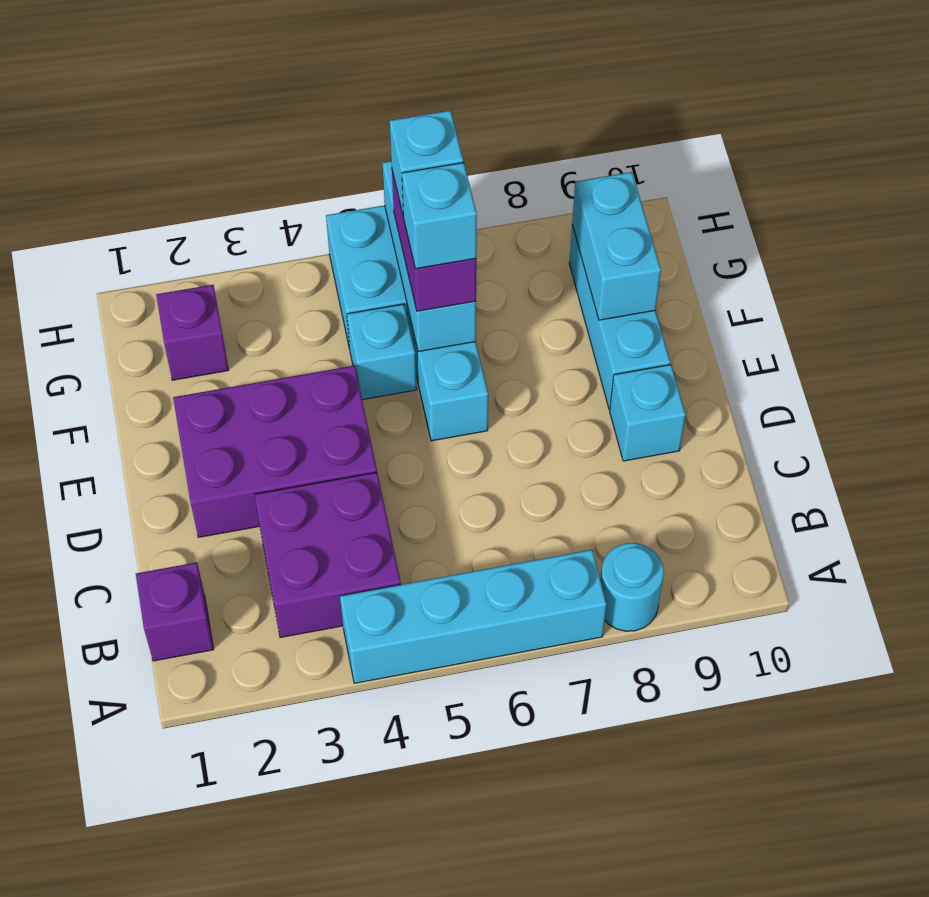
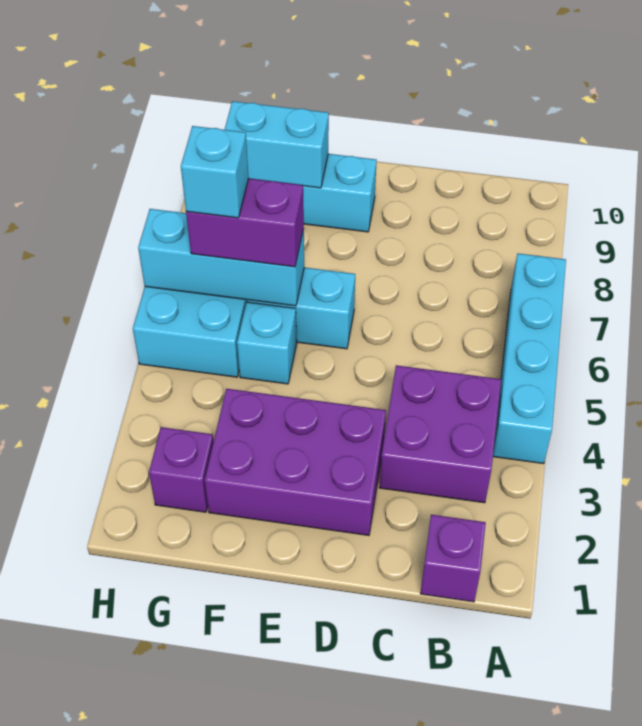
cyan 1x1 round brick [600,543,664,631] -> none
purple 2x3 brick [173,366,377,537] -> purple 2x3 brick turned to [205,389,386,535]
cyan 1x1 brick [610,365,686,461] -> none
cyan 1x1 brick [402,162,477,269] -> none

